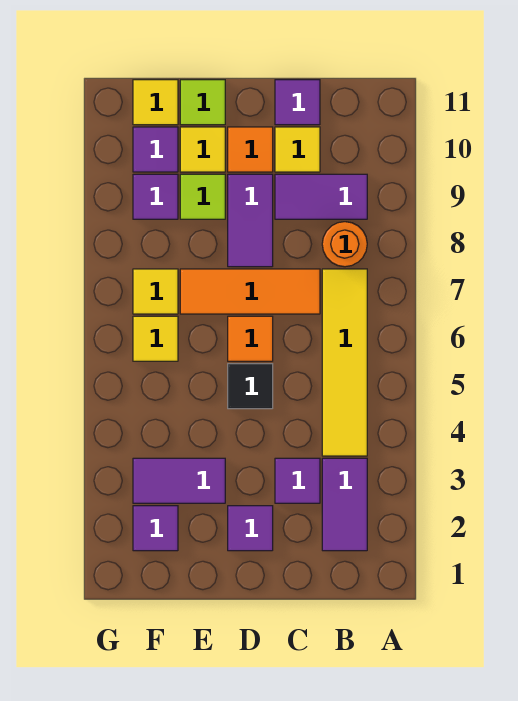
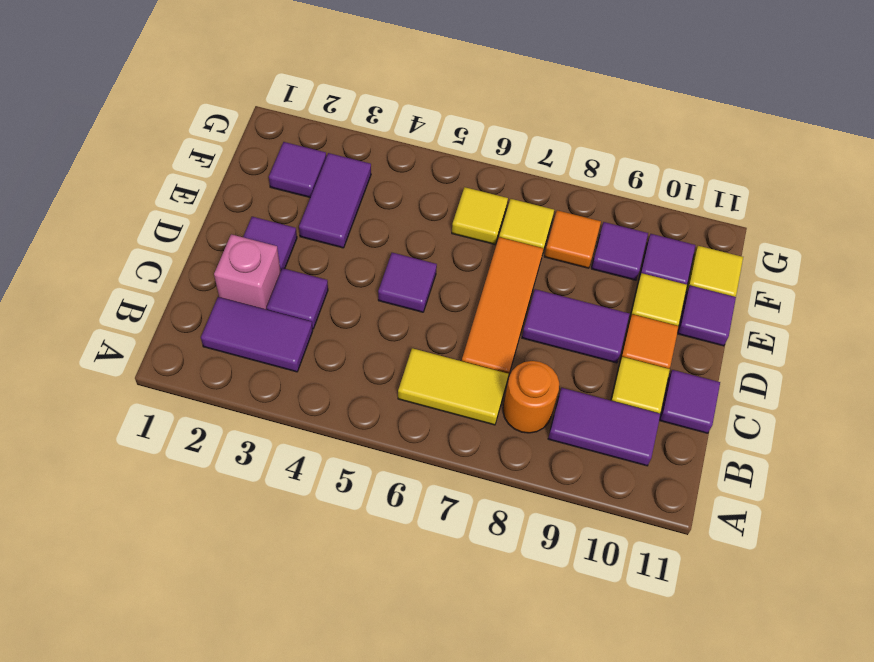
yellow 1x4 tile [322,269,367,456] -> yellow 1x2 tile [398,348,509,425]
purple 1x2 tile [275,174,367,219] -> purple 1x2 tile turned to [548,388,661,466]
none -> pink 1x1 brick [214,234,281,310]
black 1x1 tile [228,364,273,409] -> purple 1x1 tile [378,253,437,312]
orange 1x1 tile [228,316,273,361] -> orange 1x1 tile moved to [544,210,601,268]
lime 1x1 tile [180,174,225,219] -> none
lime 1x1 tile [180,80,225,125] -> purple 1x1 tile [678,286,736,346]

